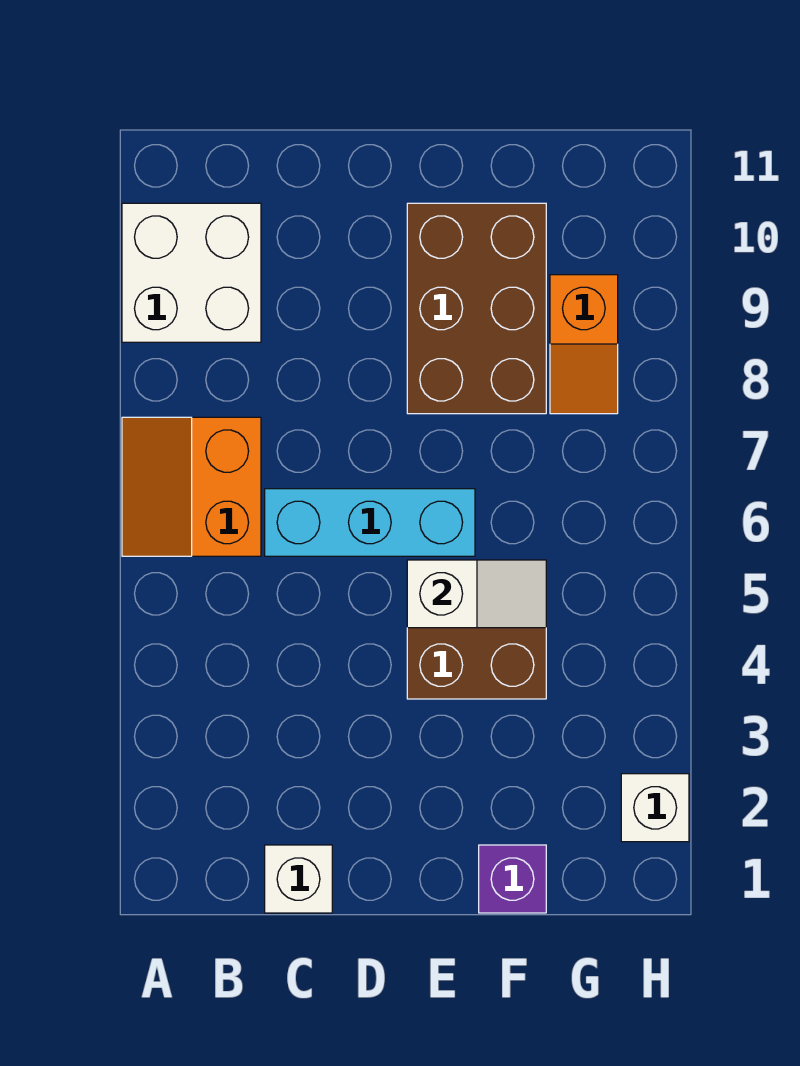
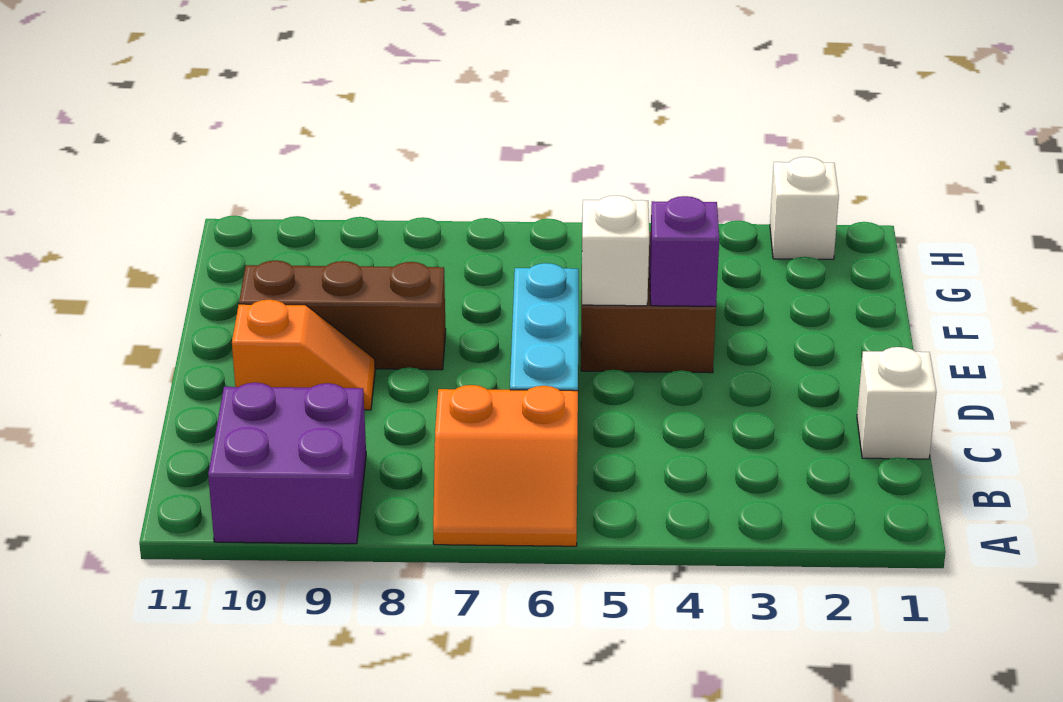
white 2x2 brick [122,203,261,342] -> purple 2x2 brick [208,383,366,544]
brown 2x3 brick [407,203,546,414] -> brown 1x3 brick [239,260,446,370]
purple 1x1 brick [479,845,546,913] -> purple 1x1 brick moved to [650,196,719,306]
orange 1x2 slope [550,275,618,414] -> orange 1x2 slope moved to [232,300,375,410]

